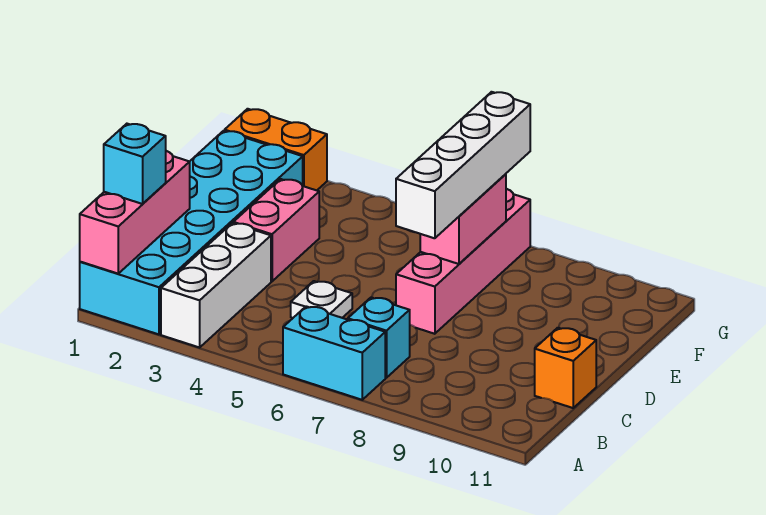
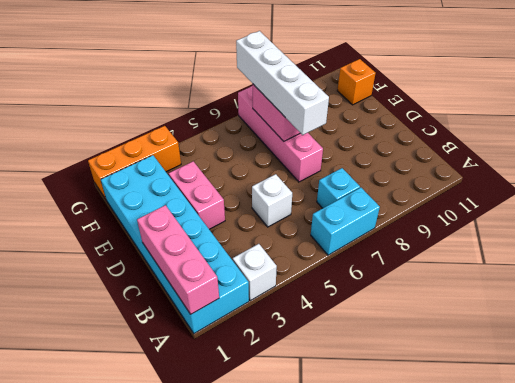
white 1x3 brick [161,223,271,347] -> white 1x1 brick [233,244,277,301]
cyan 1x1 brick [104,124,166,204] -> none
white 1x1 plate [291,281,352,318] -> white 1x1 brick [252,174,292,227]
orange 1x1 brick [535,328,596,408] -> orange 1x1 brick moved to [337,59,376,105]
orange 1x2 brick [225,109,327,190] -> orange 1x3 brick [88,126,181,199]

